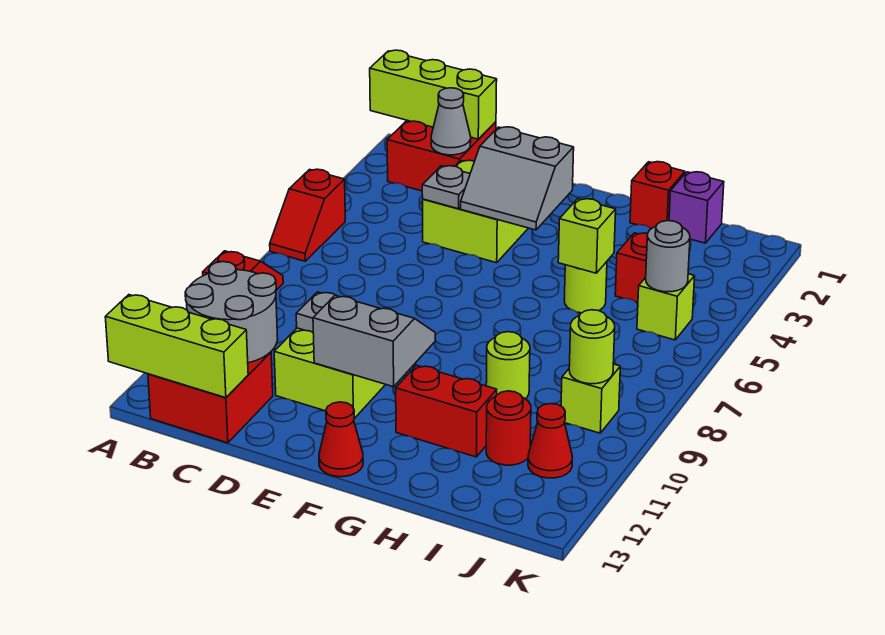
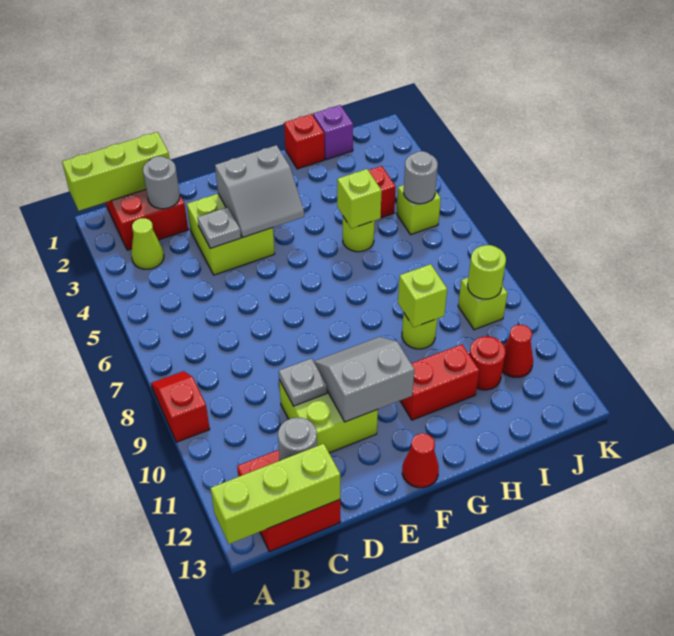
red 1x2 slope [270,169,345,261] -> none
none -> lime 1x1 cone [131,218,164,269]
grey 2x2 round brick [185,262,278,363] -> grey 1x1 round brick [278,418,317,460]
grey 1x1 cone [431,88,471,155] -> grey 1x1 round brick [143,156,180,209]
none -> lime 1x1 brick [398,264,447,327]

